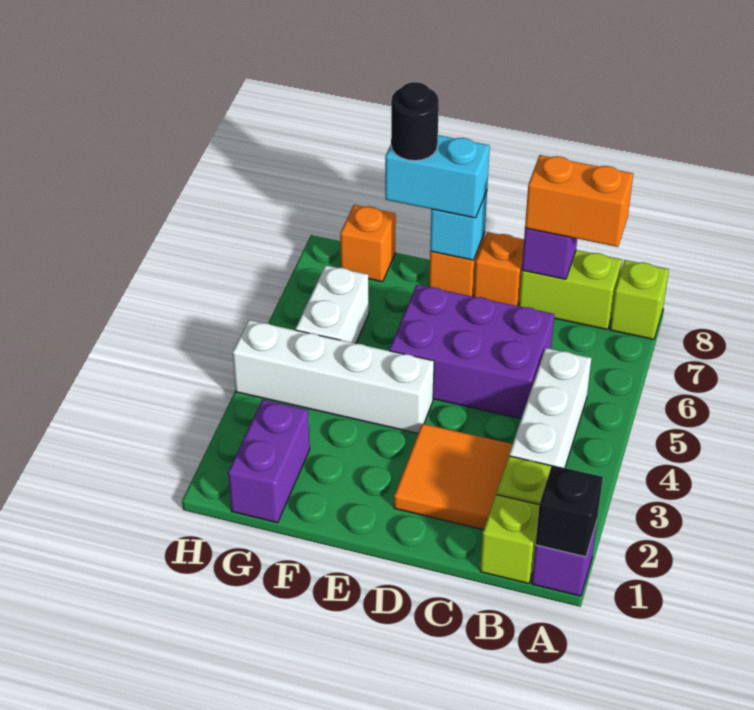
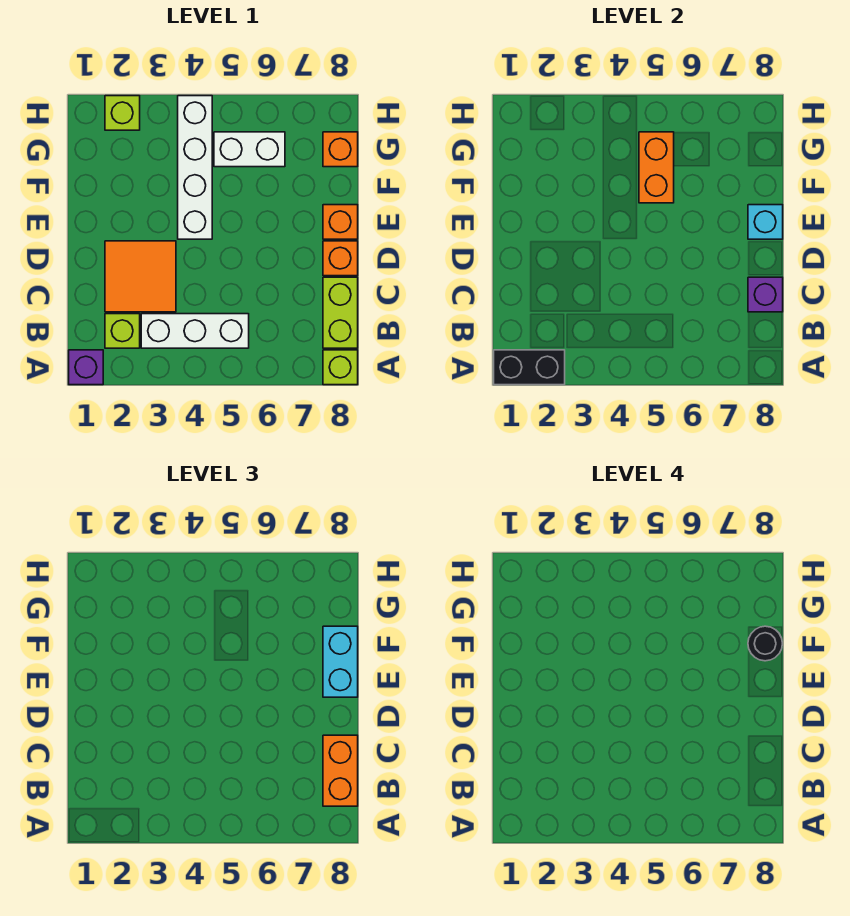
black 1x1 brick [536,465,603,557] -> black 1x2 brick [494,350,565,385]
lime 1x1 brick [480,495,539,584] -> lime 1x1 brick moved to [105,96,140,130]
purple 2x3 brick [389,285,554,418] -> none
none -> orange 1x2 brick [639,132,674,203]
purple 1x2 brick [228,400,310,523] -> none

